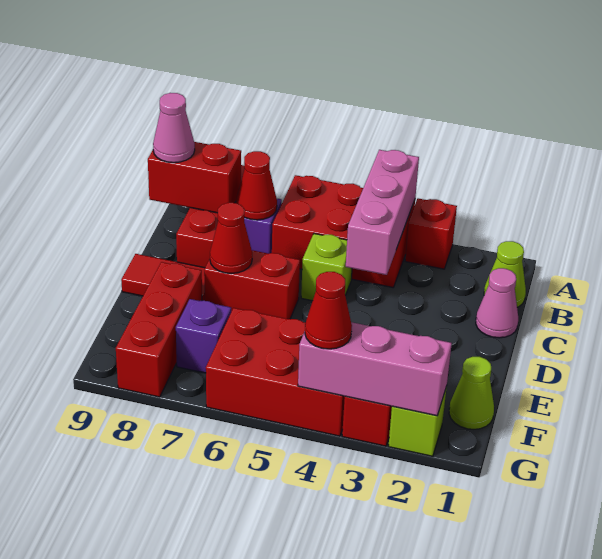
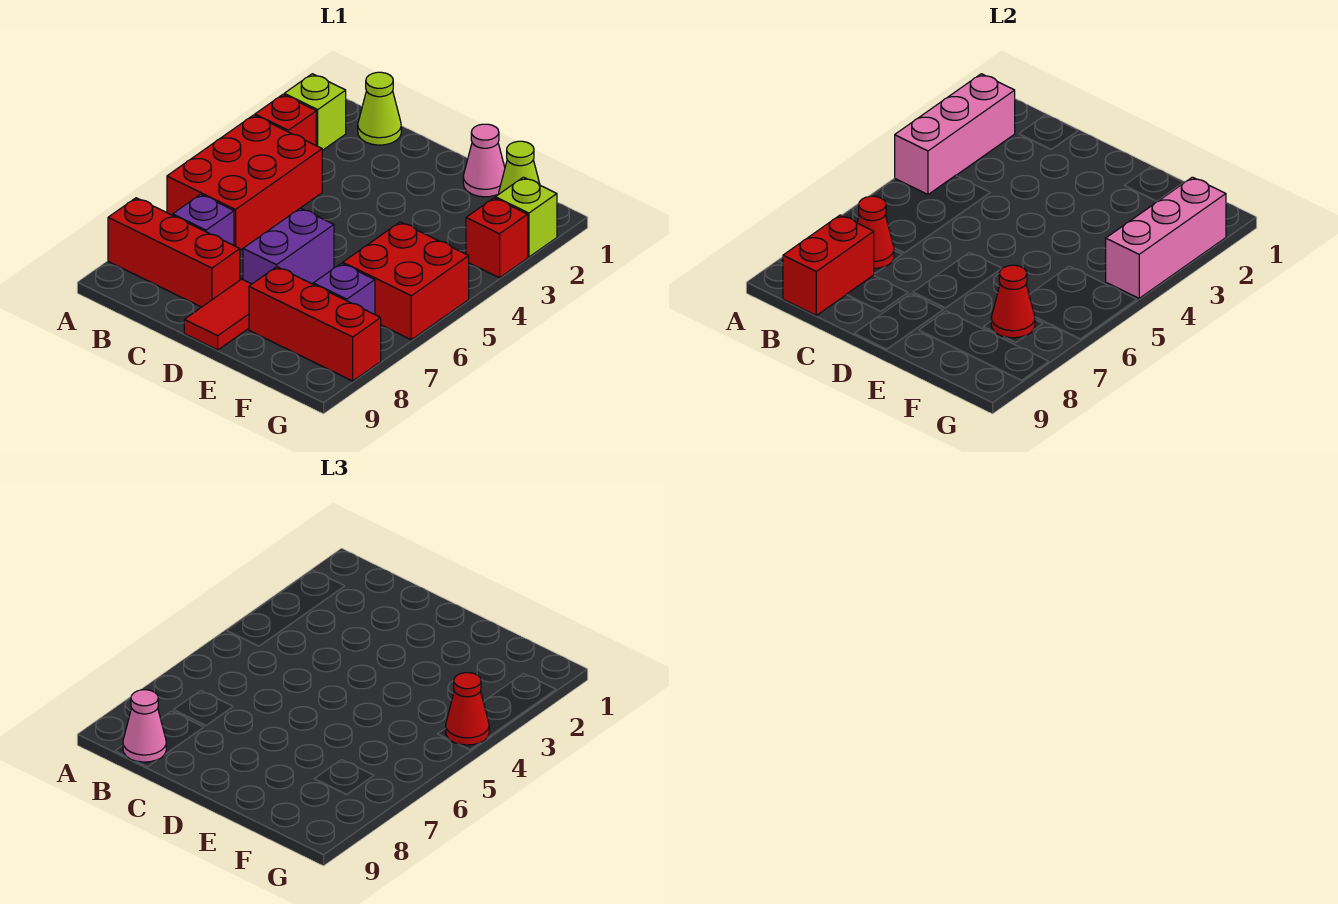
pink 1x3 brick [346,150,419,275] -> pink 1x3 brick turned to [895,74,1015,194]
pink 1x1 cone [476,268,518,338] -> pink 1x1 cone moved to [463,124,505,197]
lime 1x1 brick [301,234,352,301] -> lime 1x1 brick moved to [284,74,346,150]
red 1x2 brick [204,250,300,319] -> purple 1x2 brick [243,208,334,284]
red 1x1 cone [210,203,252,274] -> red 1x1 cone moved to [991,265,1035,338]
red 2x3 brick [206,308,345,436] -> red 2x2 brick [343,222,469,340]

